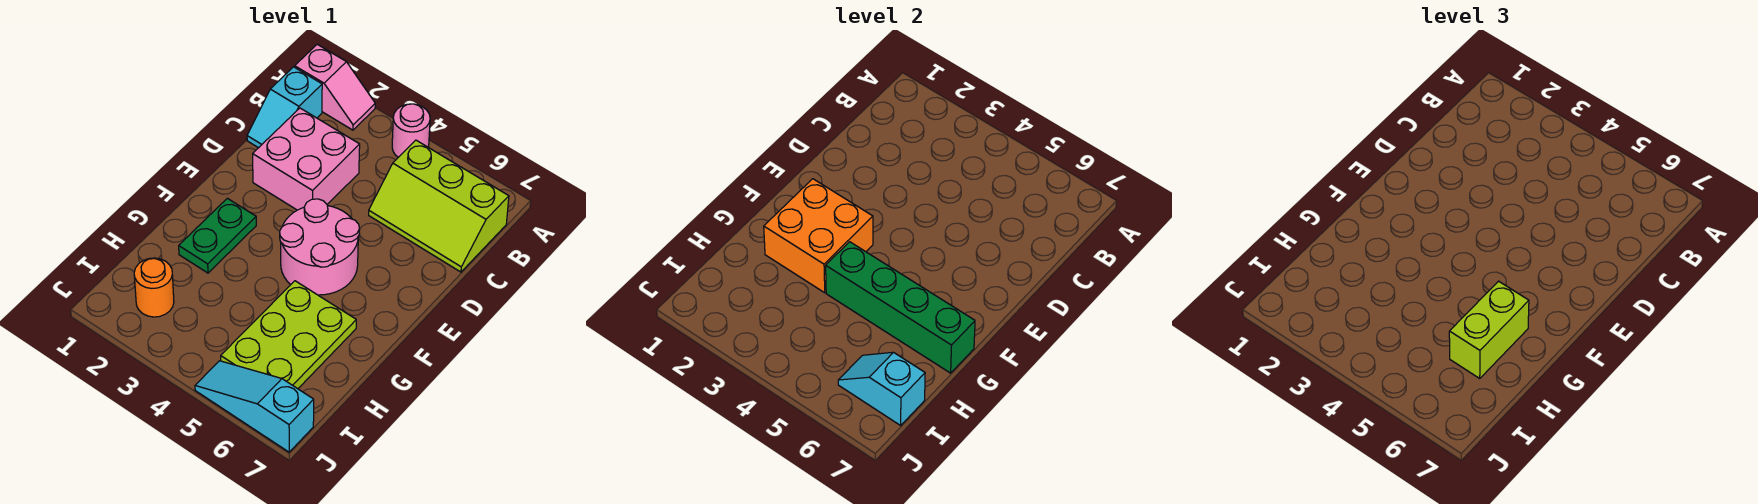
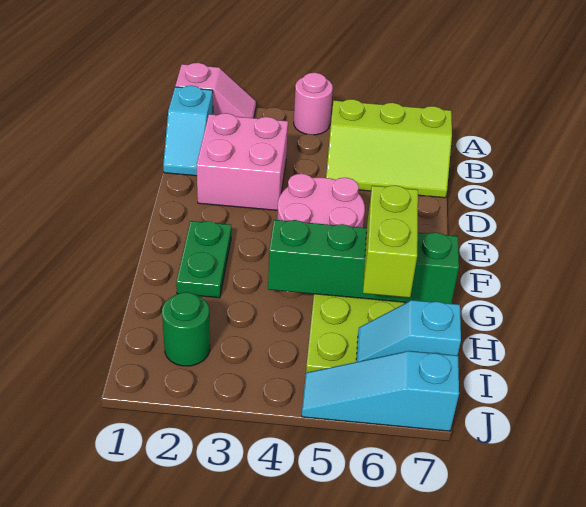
orange 2x2 brick [764,179,873,293] -> none
orange 1x1 round brick [134,258,174,317] -> green 1x1 round brick [162,292,210,366]

